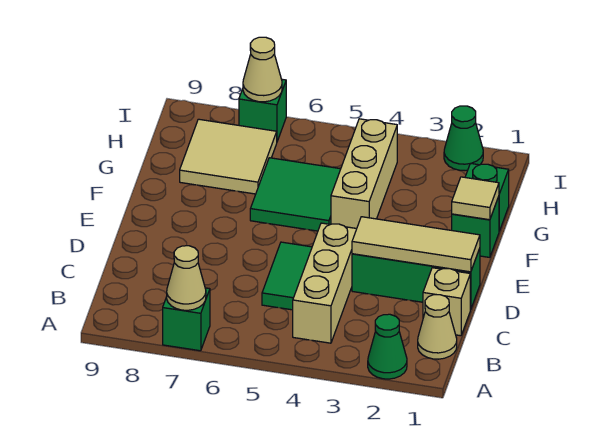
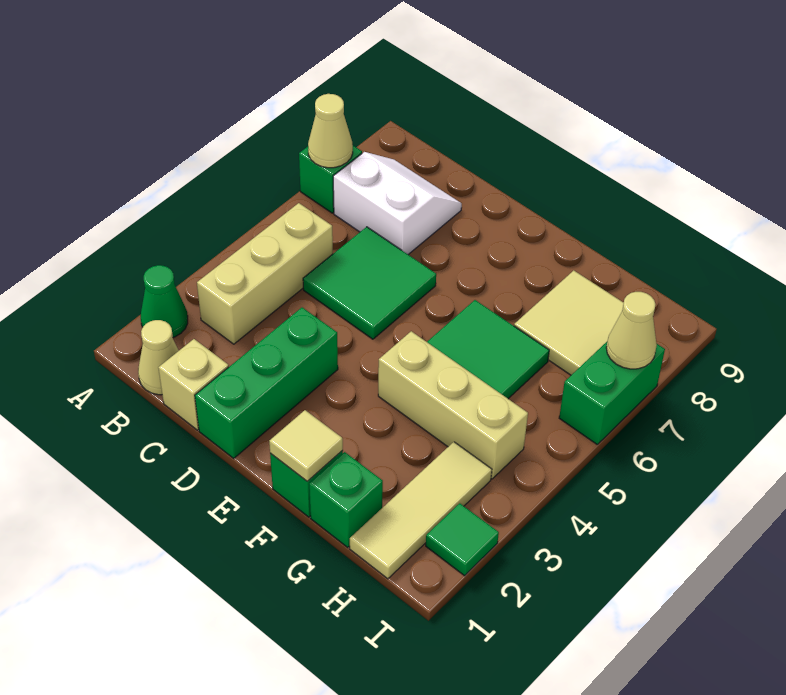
tan 1x3 brick [293,223,356,343] -> tan 1x3 brick turned to [197,203,333,344]
none -> white 2x2 slope [333,152,462,254]
green 1x2 tile [262,242,312,310] -> green 2x2 tile [303,227,436,339]
tan 1x3 tile [352,217,480,272] -> tan 1x3 tile moved to [350,442,492,579]
green 1x1 cone [444,106,483,171] -> green 1x1 tile [426,503,499,576]
green 1x1 brick [239,79,286,141] -> green 1x2 brick [559,342,665,444]

